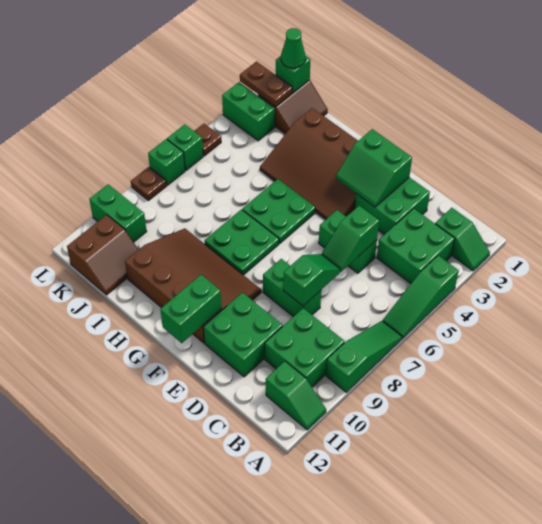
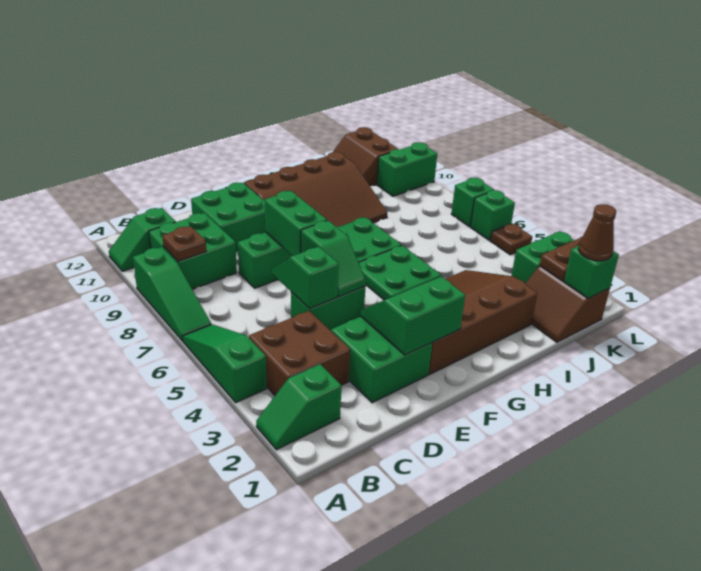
green 2x2 brick [377,208,455,283] -> brown 2x2 brick [249,311,350,395]
green 1x2 slope [283,254,340,306] -> green 1x2 slope moved to [301,221,366,297]
green 1x2 brick [160,275,222,343] -> green 1x2 brick moved to [265,191,327,256]
green 1x1 cone [281,28,305,68] -> brown 1x1 cone [579,204,616,261]
brown 1x1 plate [131,167,166,201] -> brown 1x1 plate moved to [162,226,206,261]

